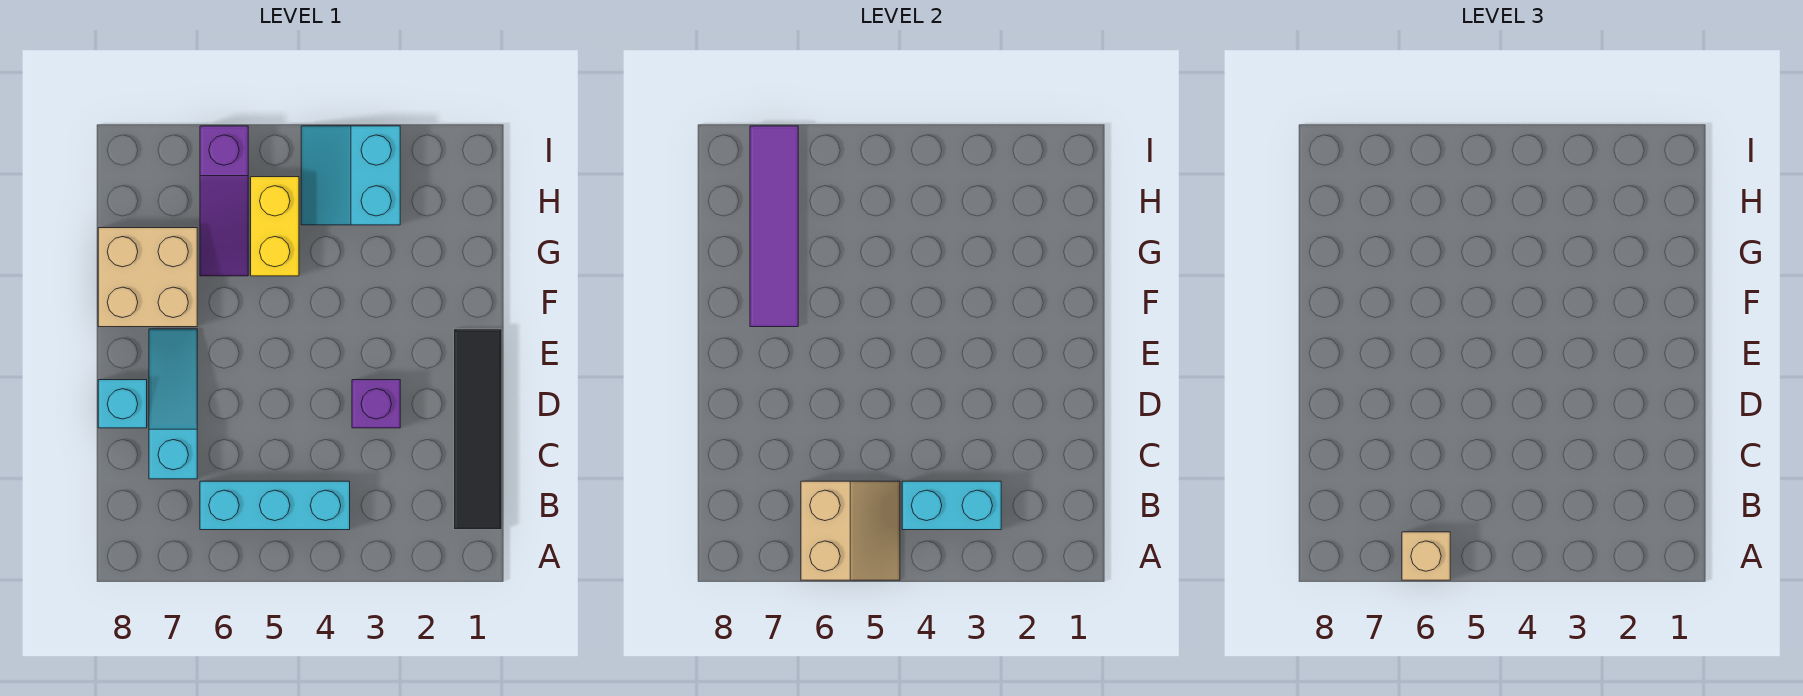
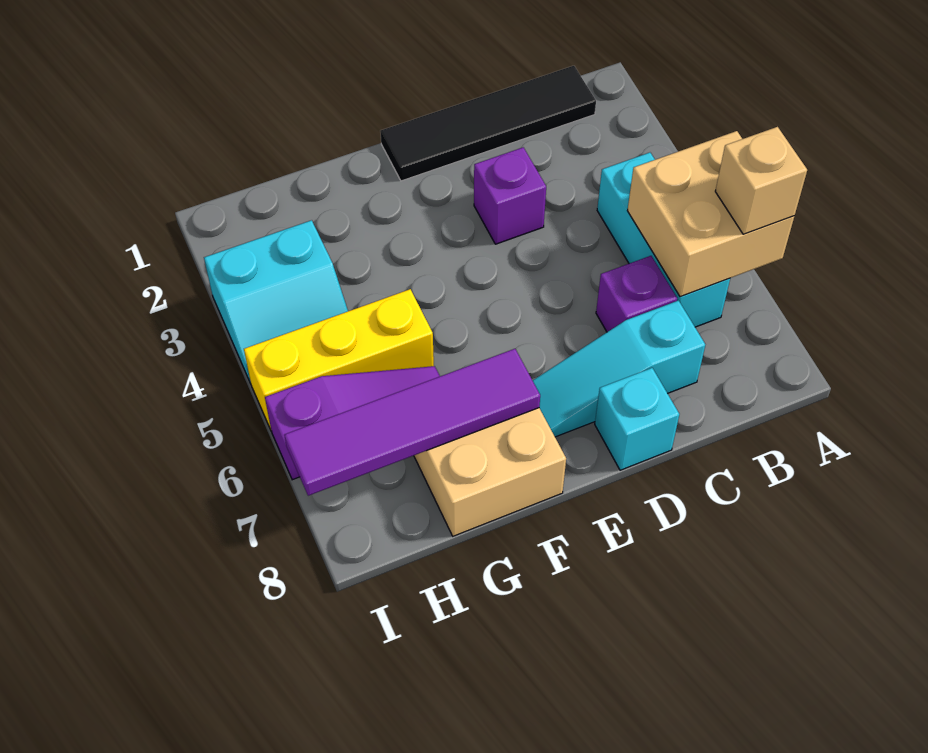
tan 2x2 slope [801,481,900,580] -> tan 2x2 brick [627,131,794,297]
cyan 1x2 brick [902,481,1001,530] -> none
none -> purple 1x1 brick [596,256,677,332]
yellow 1x2 brick [251,177,299,276] -> yellow 1x3 brick [244,289,434,430]

